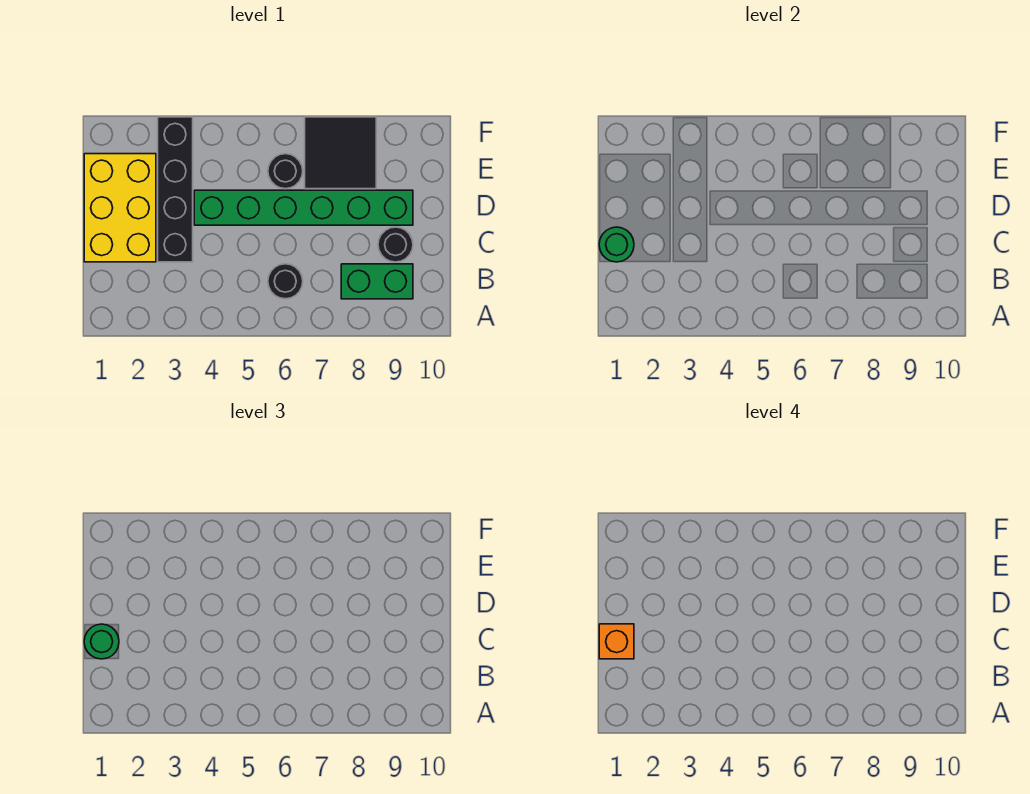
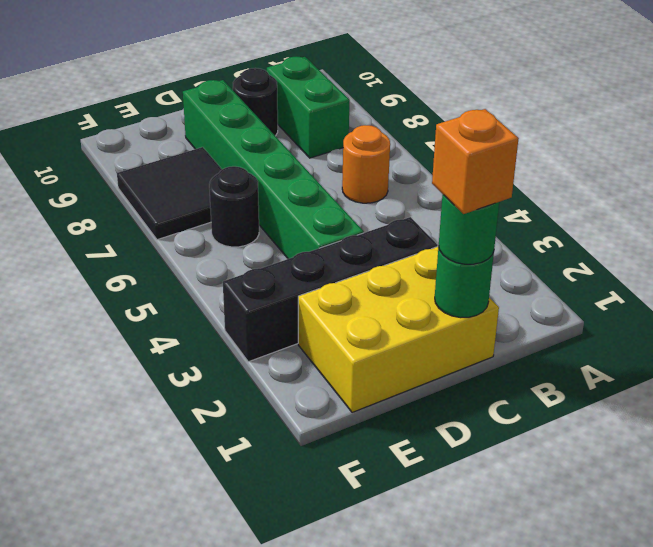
black 1x1 round brick [268,264,303,299] -> orange 1x1 round brick [342,125,390,203]

